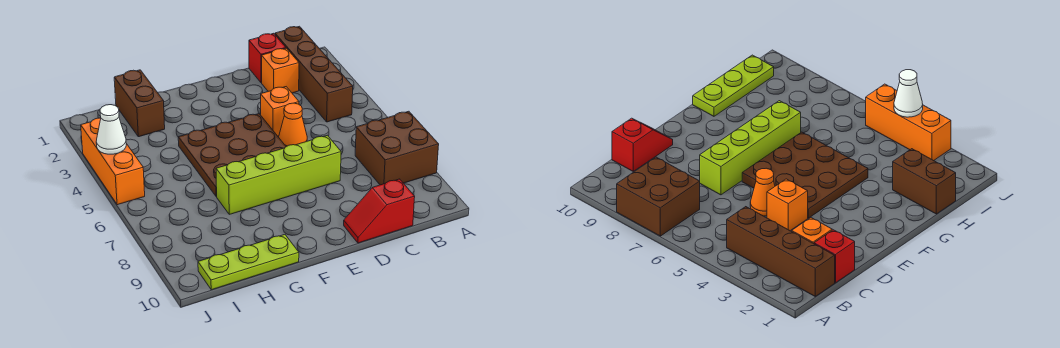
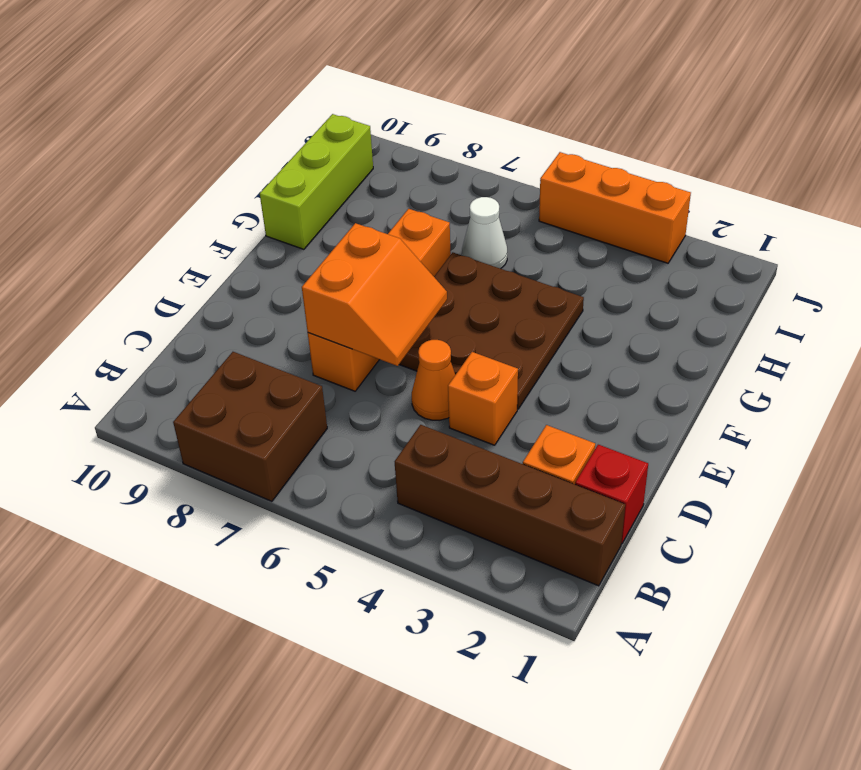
red 1x2 slope [344,179,415,243] -> none
none -> orange 2x2 slope [302,223,447,366]
lime 1x4 brick [216,135,341,214] -> orange 1x4 brick [308,209,451,391]
lime 1x3 plate [198,235,299,290] -> lime 1x3 brick [260,114,373,249]
brown 1x2 brick [114,70,165,137] -> none
white 1x1 cone [96,105,126,154] -> white 1x1 cone moved to [462,197,507,269]

